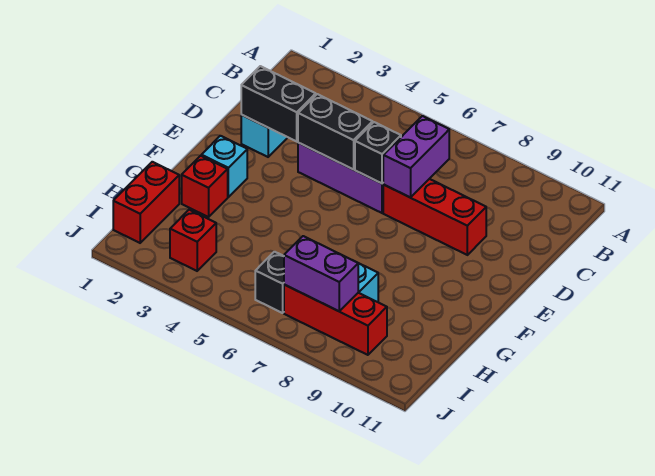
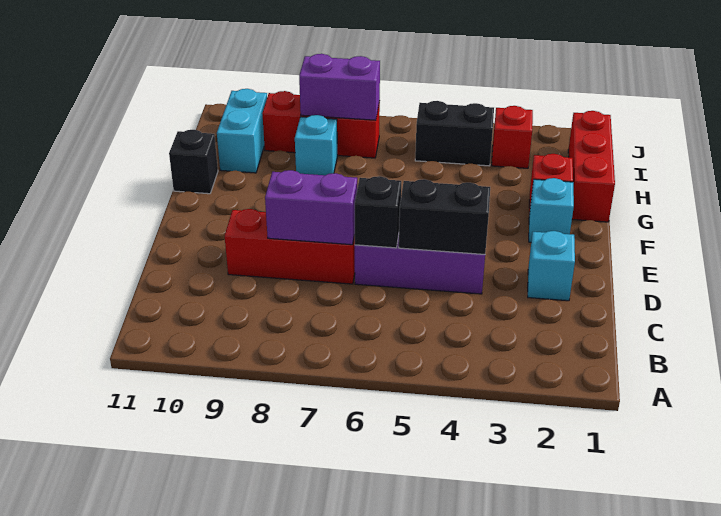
purple 1x2 brick [383,116,449,197] -> purple 1x2 brick turned to [265,170,357,245]
black 1x2 brick [241,66,316,141] -> black 1x2 brick moved to [415,101,494,166]
red 1x2 brick [113,162,179,243] -> red 1x3 brick [568,111,615,222]
none -> cyan 1x2 brick [217,89,267,173]
black 1x1 brick [255,252,284,313] -> black 1x1 brick moved to [169,130,218,194]

